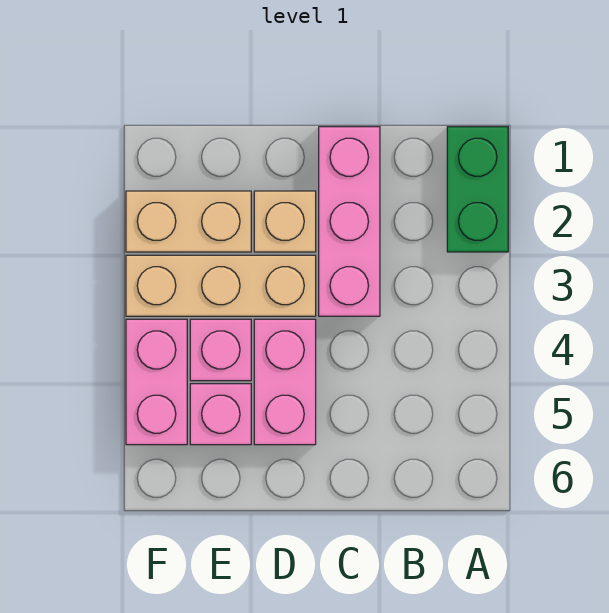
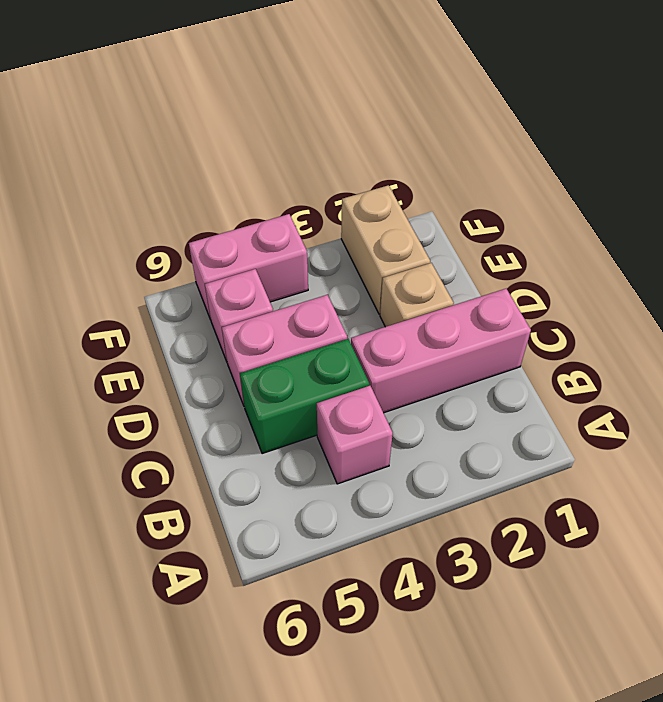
green 1x2 brick [447,127,508,252] -> green 1x2 brick moved to [240,339,369,454]
tan 1x3 brick [126,255,316,316] -> none
pink 1x1 brick [190,319,251,381] -> pink 1x1 brick moved to [317,386,393,484]

